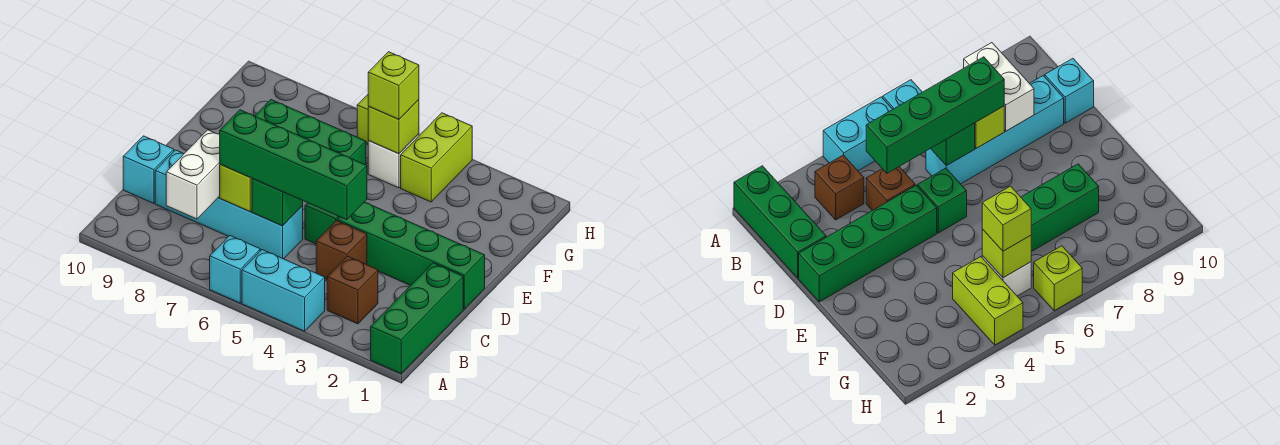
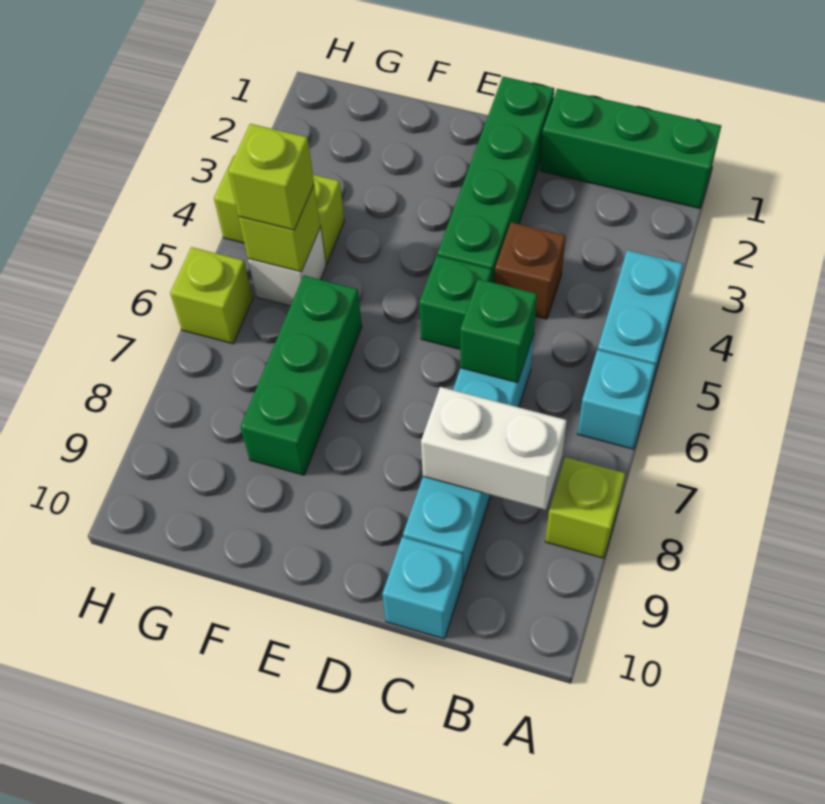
brown 1x1 brick [327,256,378,324] -> none
green 1x4 brick [220,110,367,220] -> none
lime 1x1 brick [220,165,252,212] -> lime 1x1 brick moved to [545,457,625,558]

